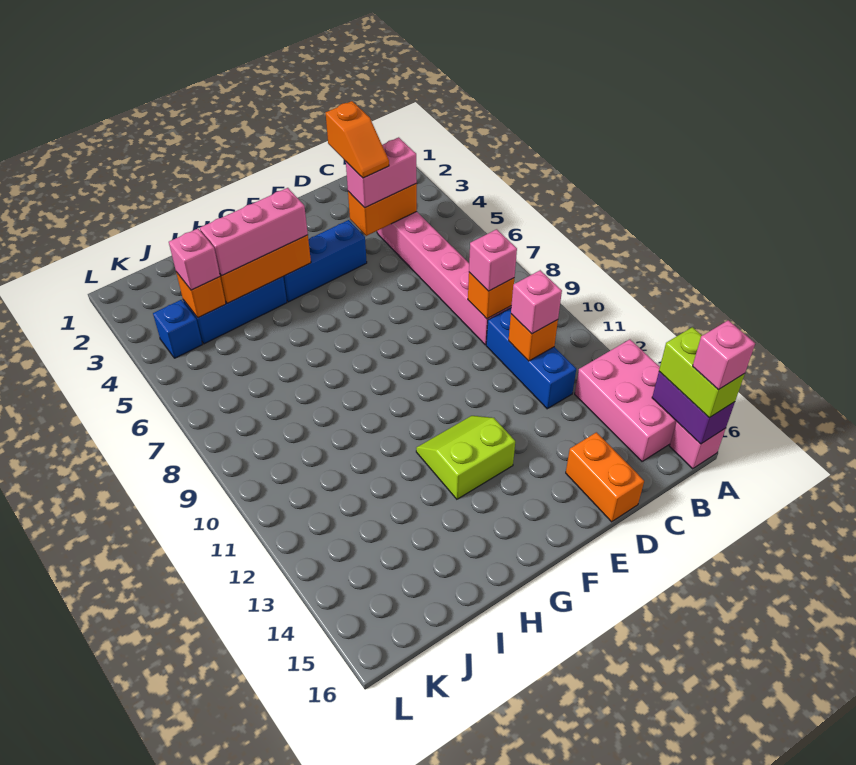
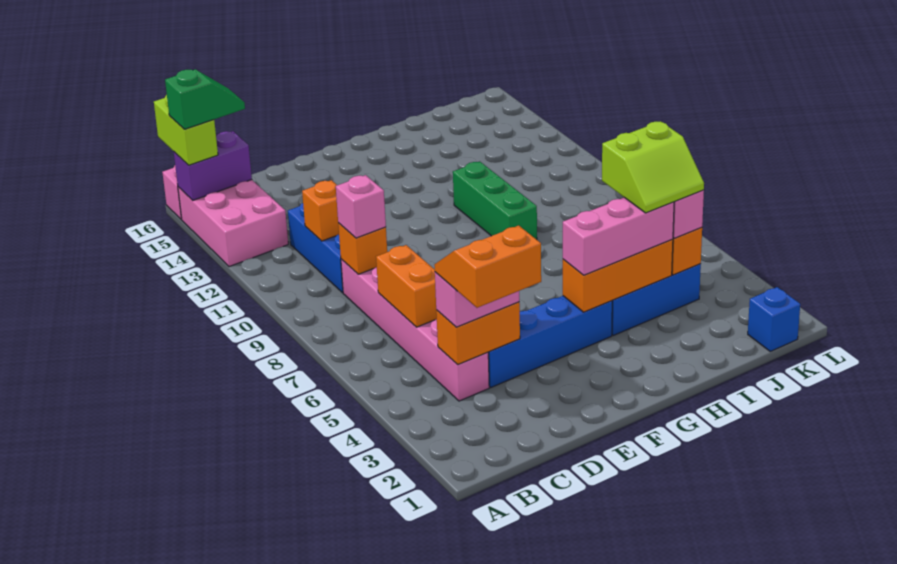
purple 1x2 brick [652,372,735,444] -> purple 1x2 brick turned to [174,131,252,200]
none -> green 1x2 slope [165,69,245,129]
pink 1x1 brick [693,320,755,390] -> none
pink 1x1 brick [511,270,562,334] -> none
orange 1x2 slope [326,101,389,178] -> orange 2x2 slope [434,226,541,308]
orange 1x2 brick [566,432,644,522] -> orange 1x2 brick moved to [376,245,437,327]
blue 1x3 brick [283,220,367,302] -> blue 1x4 brick [488,296,612,387]
lime 2x2 slope [416,416,515,499] -> lime 2x2 slope moved to [602,121,704,213]
none -> green 1x3 brick [453,161,537,240]
blue 1x1 brick [153,300,202,358] -> blue 1x1 brick moved to [748,287,800,351]

